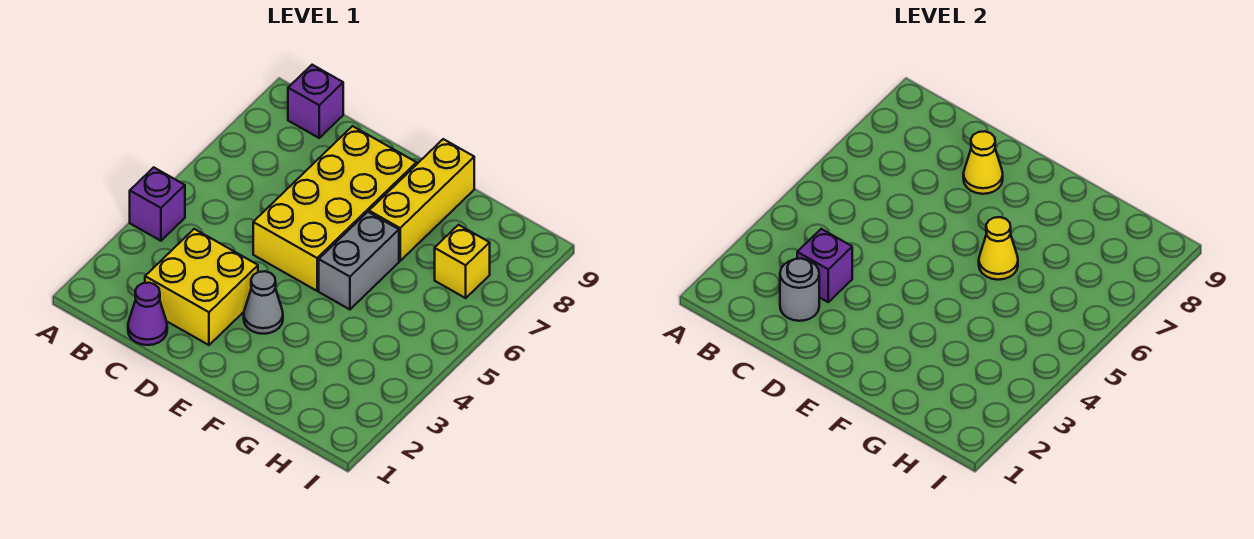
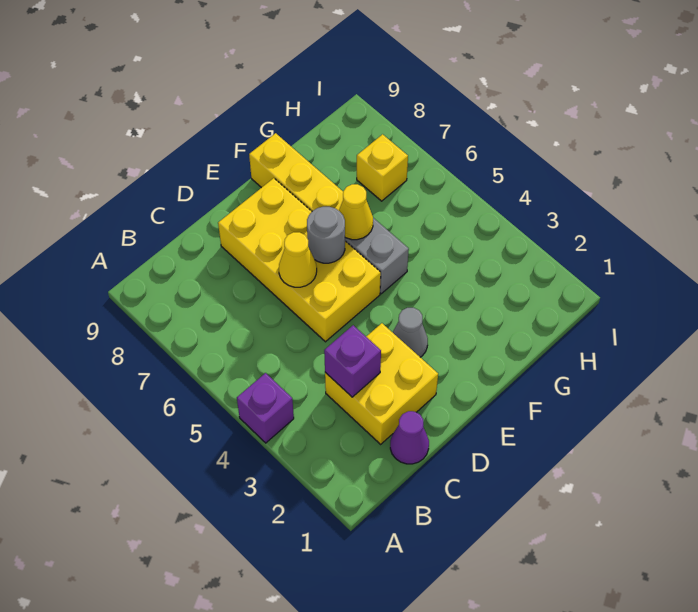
purple 1x1 brick [288,65,343,138] -> none
grey 1x1 round brick [780,258,819,321] -> grey 1x1 round brick moved to [307,207,345,263]
yellow 1x1 cone [963,131,1003,194] -> yellow 1x1 cone moved to [279,232,317,287]

